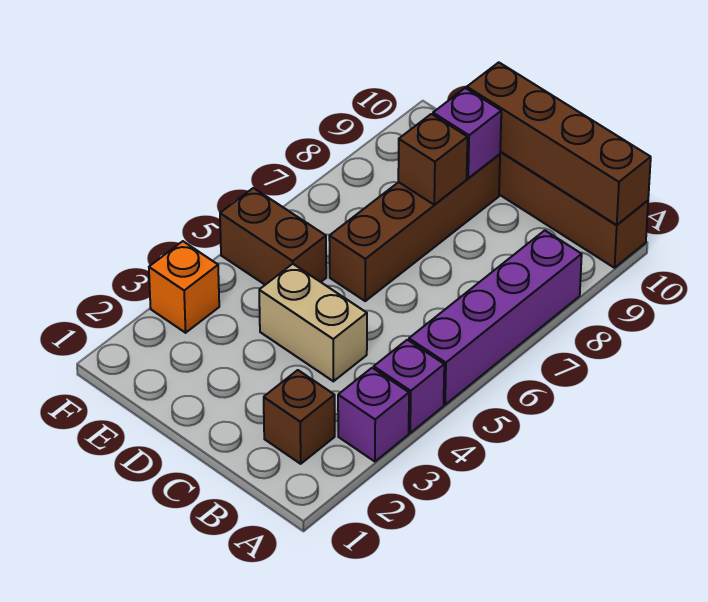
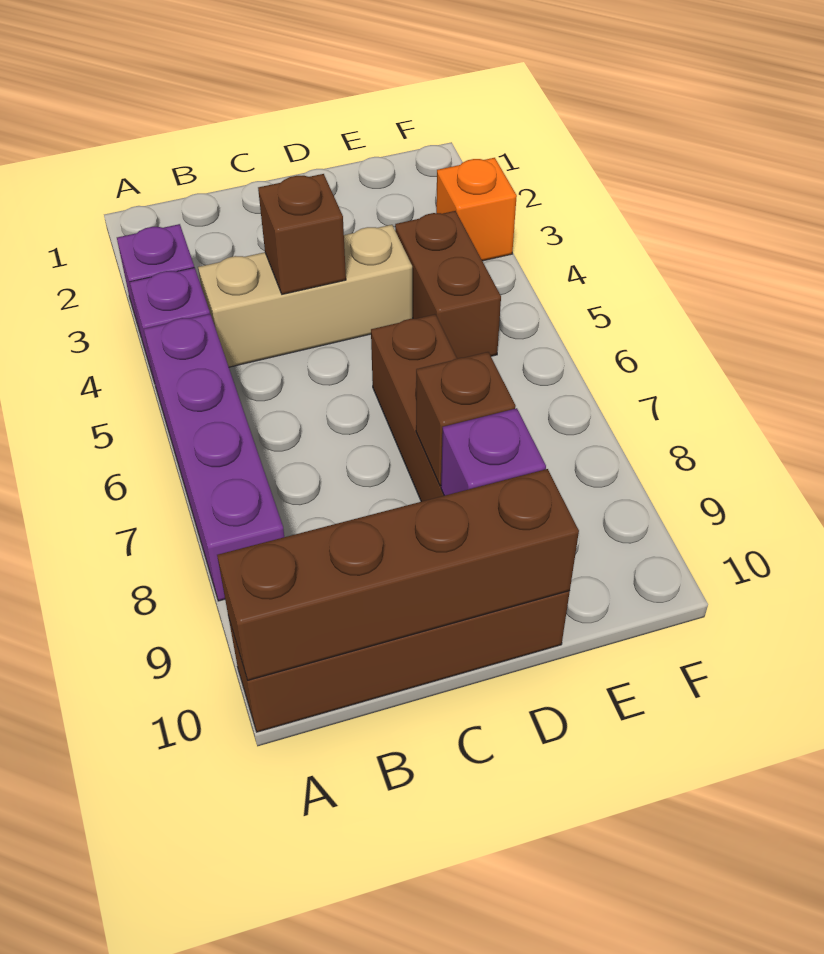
brown 1x1 brick [264,370,335,464] -> brown 1x1 brick moved to [258,174,346,294]
tan 1x2 brick [259,264,367,381] -> tan 1x3 brick [198,225,412,367]
brown 1x2 brick [220,188,326,285] -> brown 1x2 brick turned to [395,211,501,359]

